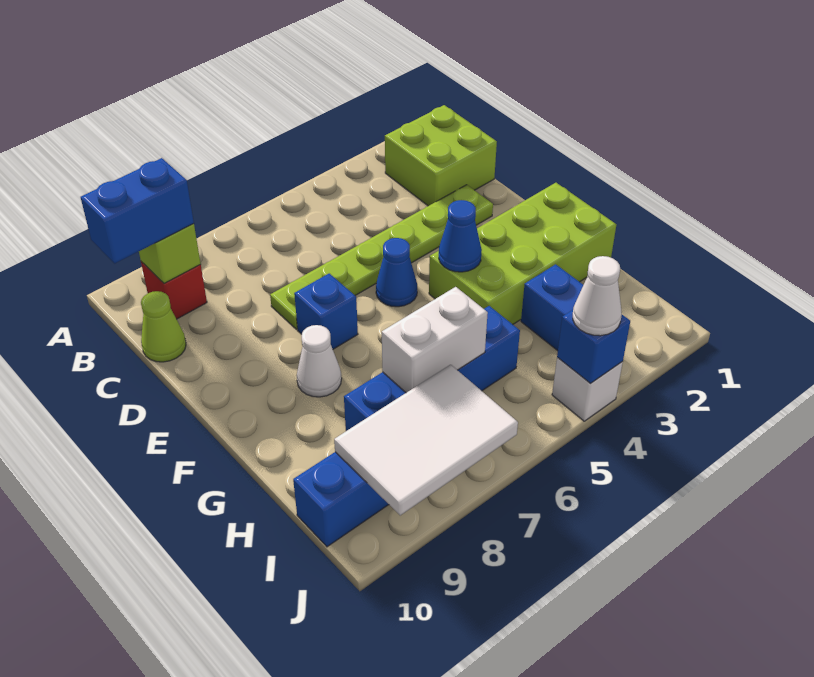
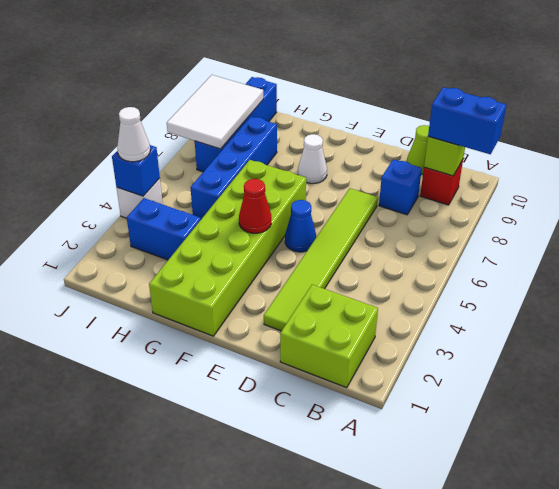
blue 1x2 brick [81,158,194,263] -> blue 1x2 brick turned to [428,87,506,154]
lime 1x6 plate [270,185,493,329] -> lime 1x6 tile [264,188,378,331]
blue 1x1 brick [294,274,358,349] -> blue 1x1 brick moved to [379,159,422,215]
lime 2x4 brick [429,183,616,324] -> lime 2x6 brick [149,160,306,336]
blue 1x1 cone [439,200,482,272] -> red 1x1 cone [239,179,271,233]
white 1x2 brick [382,287,488,393] -> none

